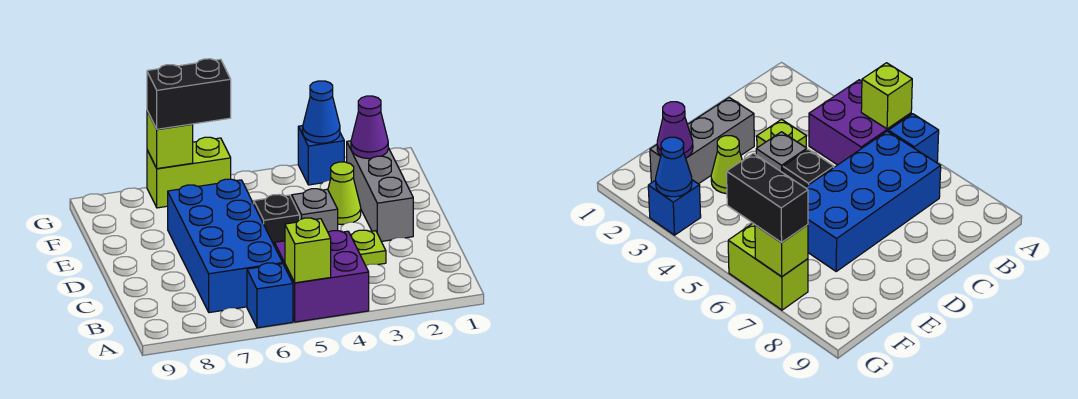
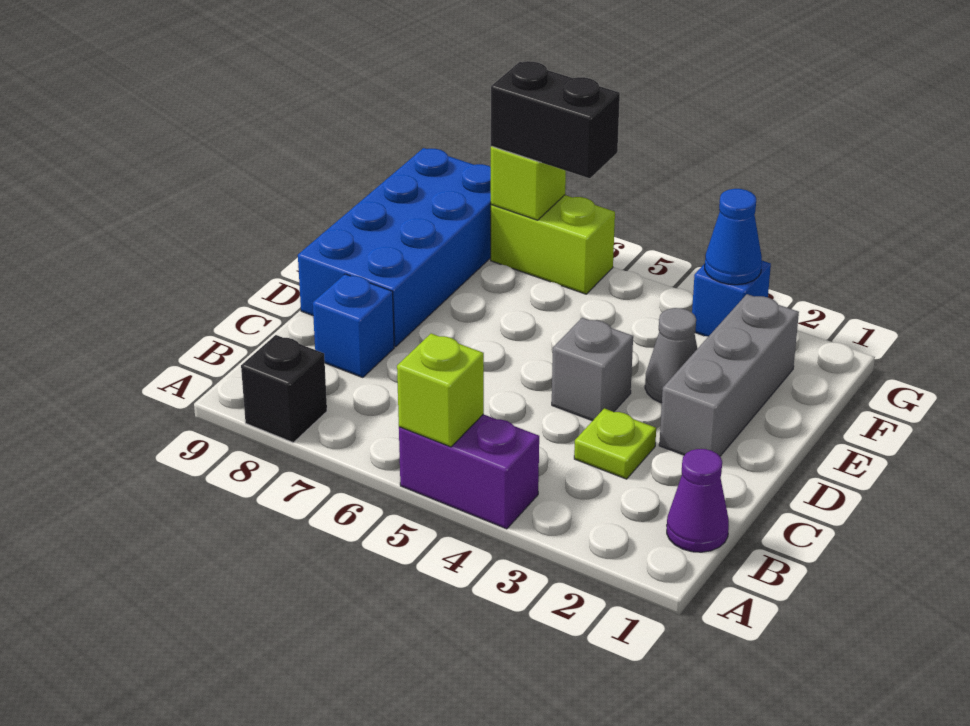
purple 2x2 brick [275,231,369,322] -> purple 1x2 brick [399,414,539,529]
blue 1x1 brick [247,263,293,328] -> blue 1x1 brick moved to [313,274,394,378]
blue 2x4 brick [168,179,283,313] -> blue 2x4 brick moved to [298,148,491,347]
black 1x1 brick [254,194,300,246] -> black 1x1 brick moved to [241,335,327,443]
lime 1x1 cone [328,162,361,225] -> grey 1x1 cone [645,308,698,403]
purple 1x1 cone [351,96,388,159] -> purple 1x1 cone moved to [667,449,729,552]

